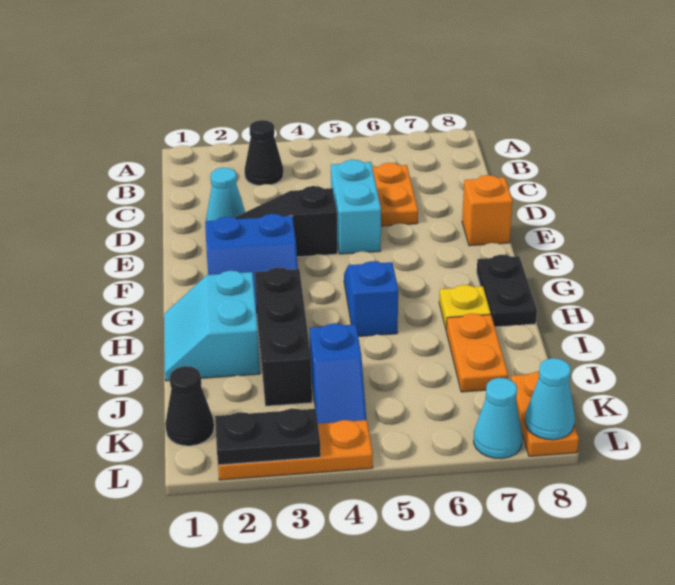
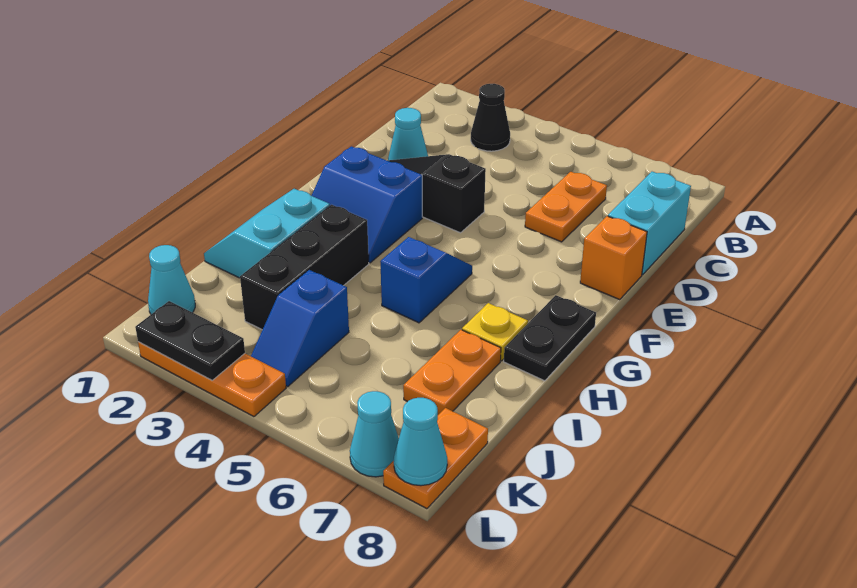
cyan 1x2 brick [331,160,381,254] -> cyan 1x2 brick moved to [608,172,691,275]
black 1x1 cone [165,366,214,446] -> cyan 1x1 cone [148,245,195,314]

